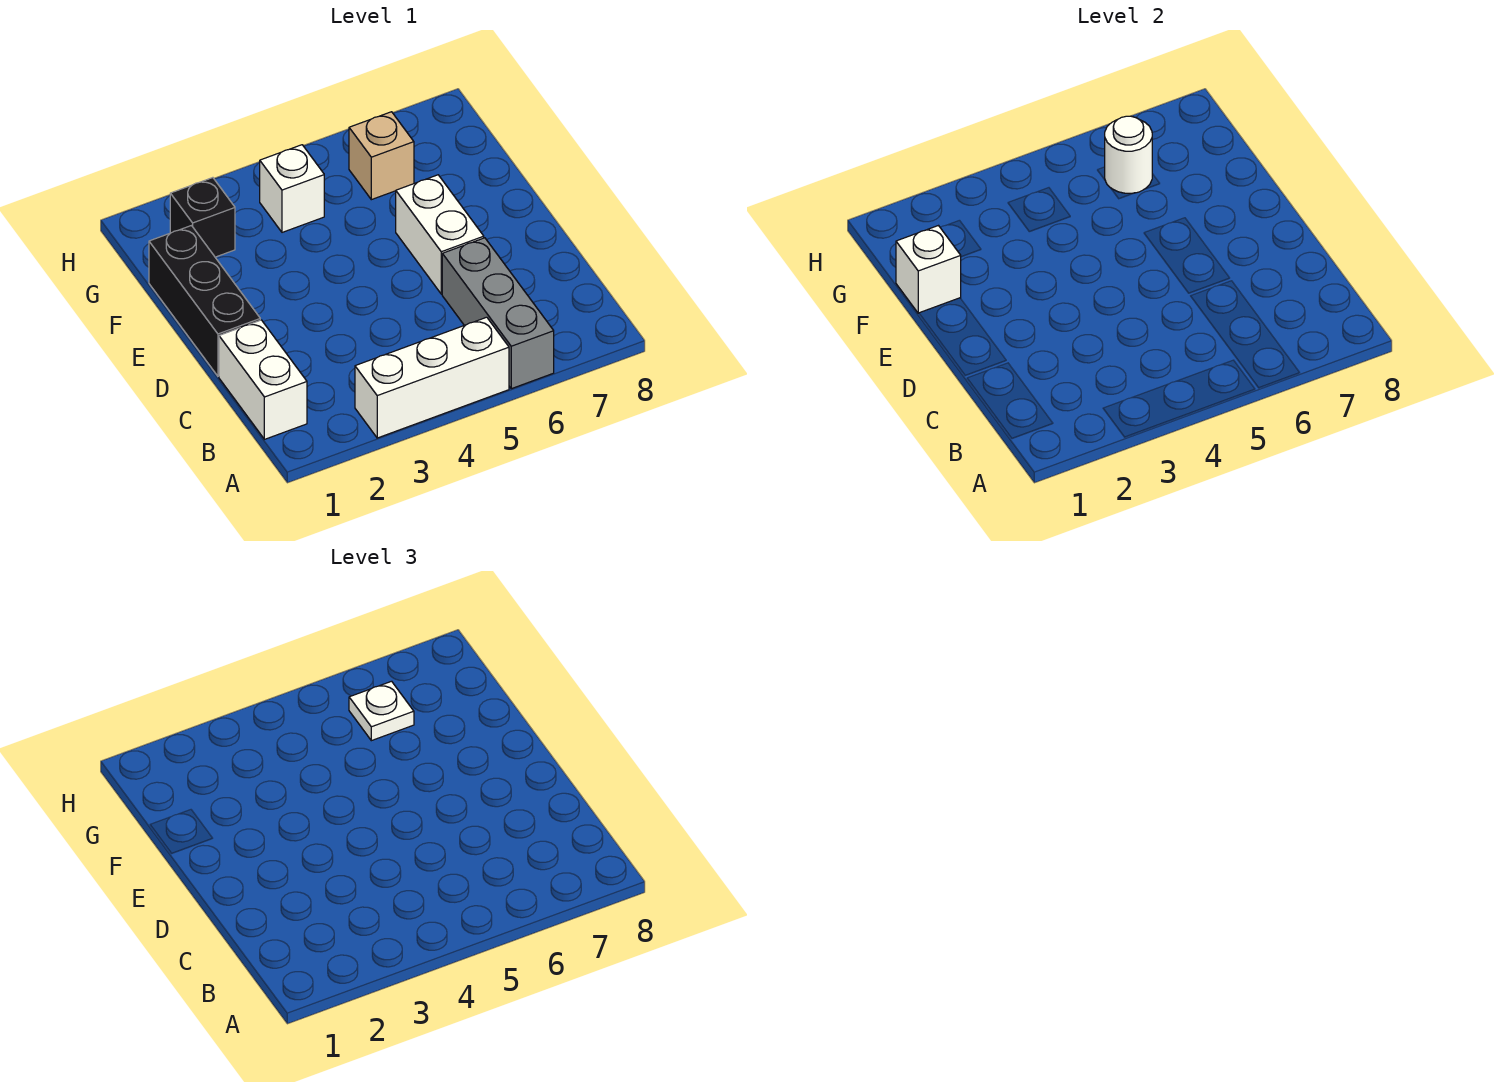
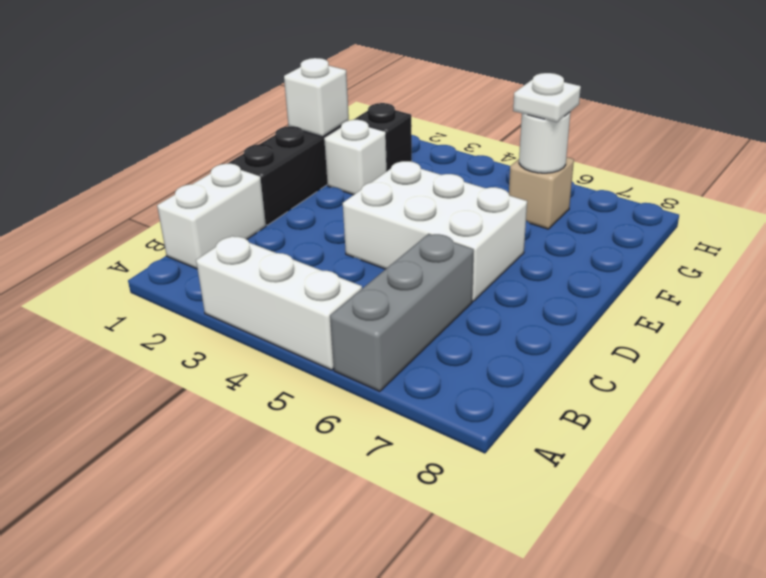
white 1x2 brick [396,175,484,294] -> white 2x3 brick [343,161,527,301]
white 1x1 brick [260,145,324,232] -> white 1x1 brick moved to [324,120,387,195]

